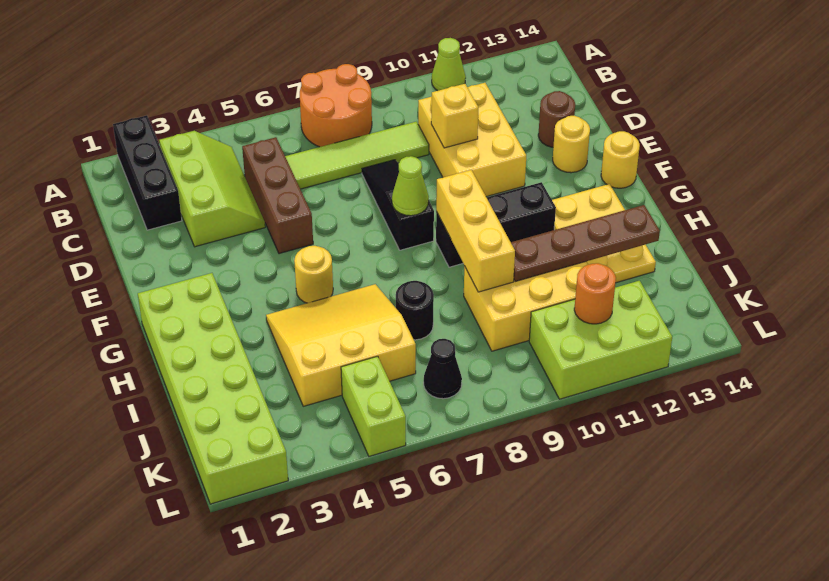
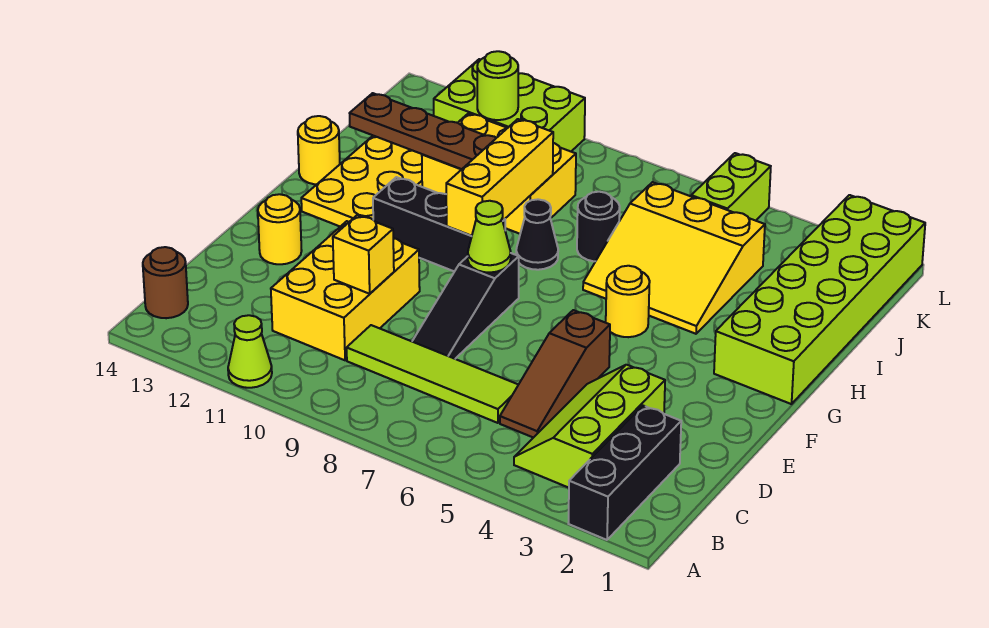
orange 2x2 round brick [300,64,372,147] -> none
brown 1x3 brick [242,137,313,254] -> brown 1x3 slope [500,310,610,438]
brown 1x1 round brick [538,91,575,147] -> brown 1x1 round brick moved to [143,247,188,318]
yellow 1x1 round brick [601,131,640,188] -> yellow 1x1 round brick moved to [298,116,340,184]
black 1x1 cone [424,339,462,399] -> black 1x1 cone moved to [516,199,558,270]
orange 1x1 round brick [574,263,616,324] -> lime 1x1 round brick [477,51,518,120]

